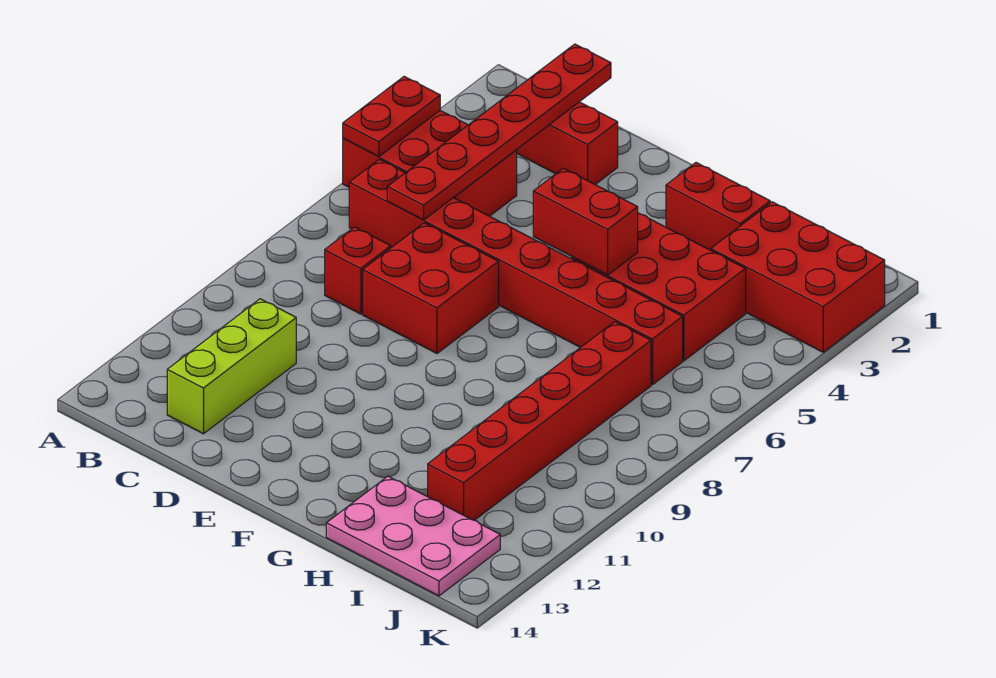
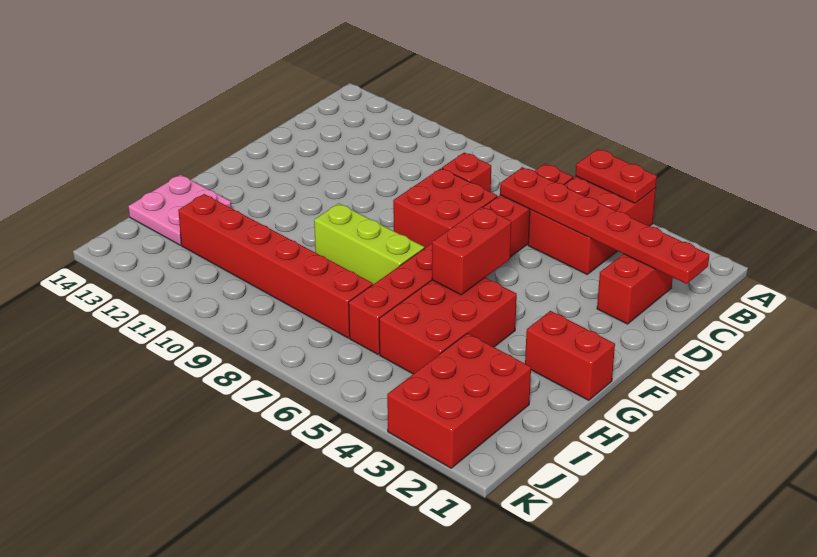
lime 1x3 brick [167,299,296,434] -> lime 1x3 brick moved to [314,203,424,284]
red 1x2 brick [666,163,770,250] -> red 1x2 brick turned to [525,311,615,400]
pink 2x3 plate [326,476,500,596] -> pink 2x2 plate [129,175,231,245]

